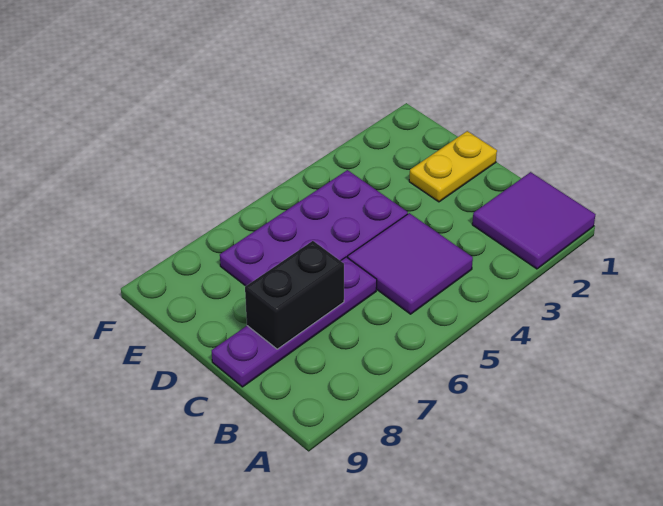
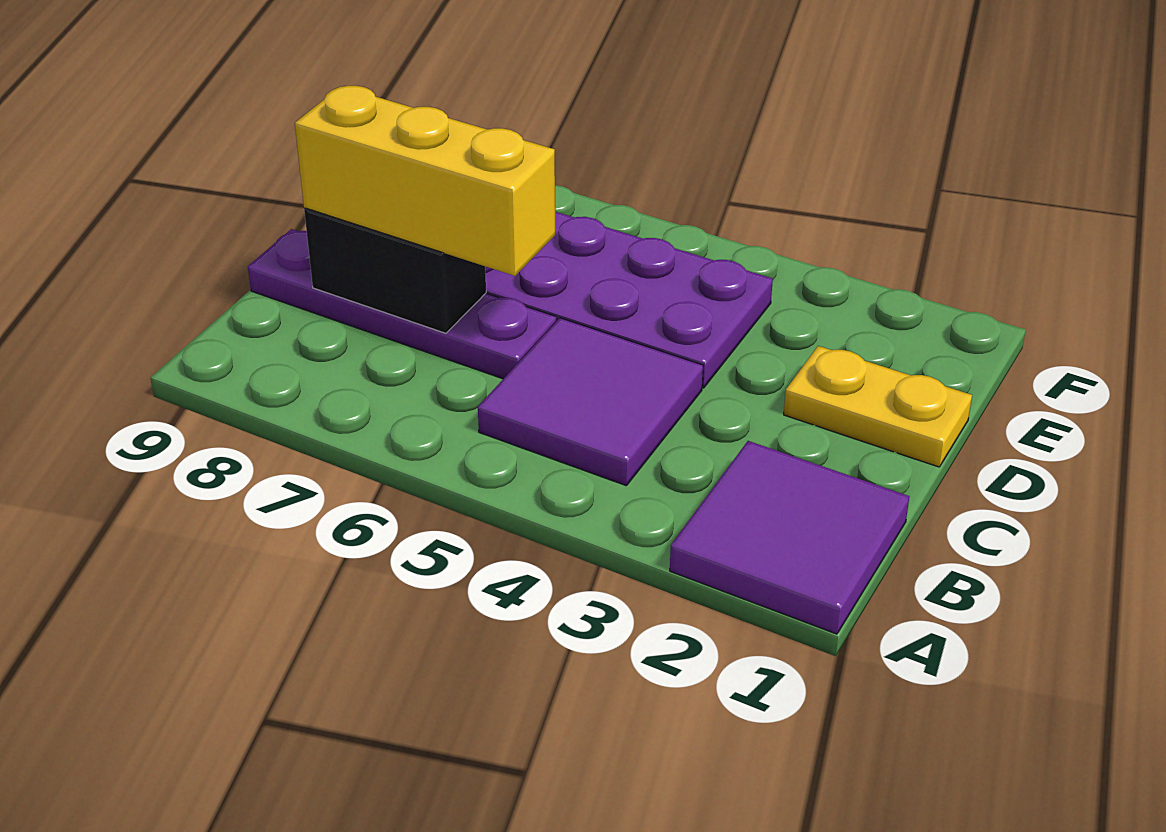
none -> yellow 1x3 brick [295,86,555,276]

